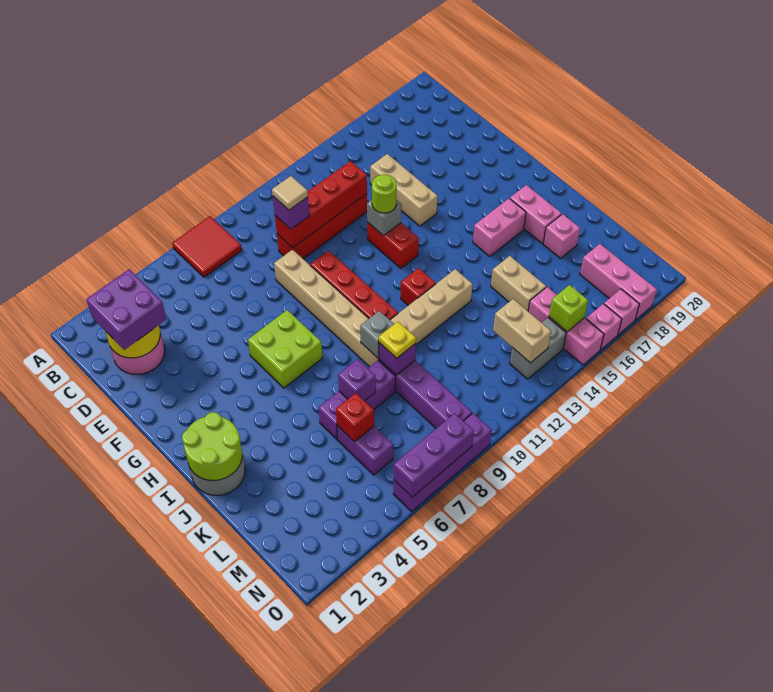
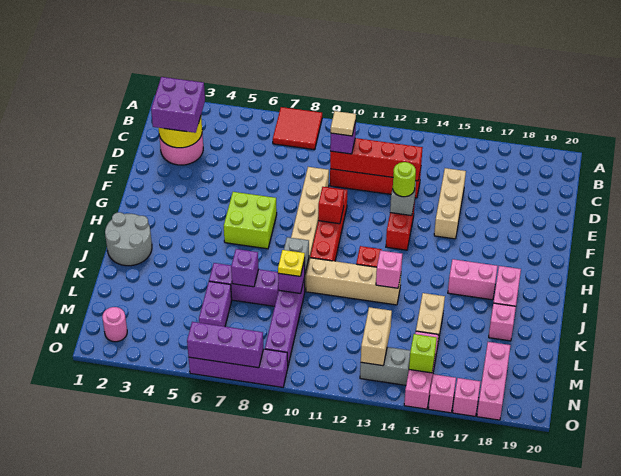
lime 2x2 round brick [182,412,242,481] -> none
none -> pink 1x1 brick [376,250,402,288]
red 1x1 brick [336,393,374,442] -> red 1x1 brick moved to [318,187,344,224]
none -> pink 1x1 round brick [102,307,127,342]

